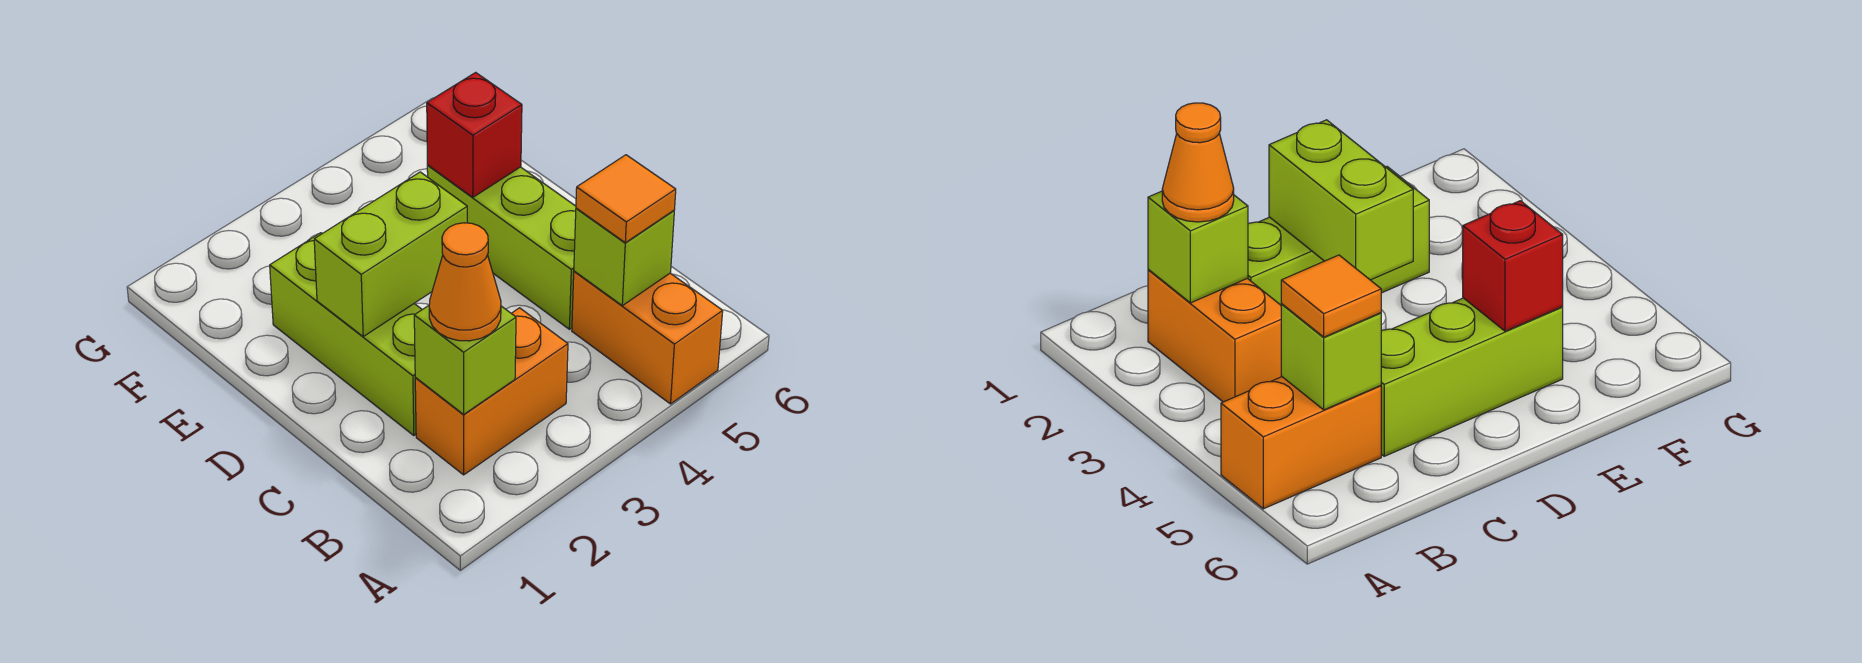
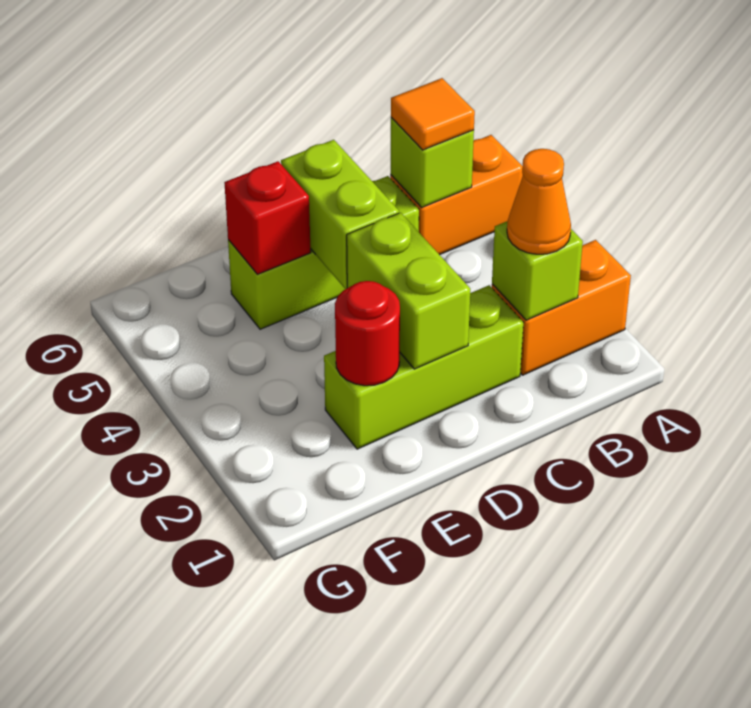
orange 1x2 brick [415,308,568,475] -> orange 1x2 brick turned to [492,240,631,375]
none -> lime 1x2 brick [281,140,399,289]
none -> red 1x1 round brick [335,281,400,386]

